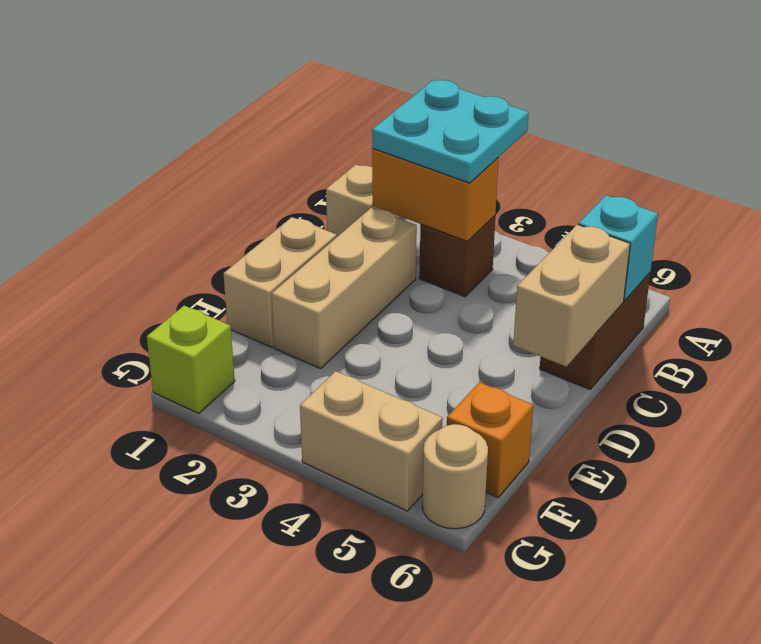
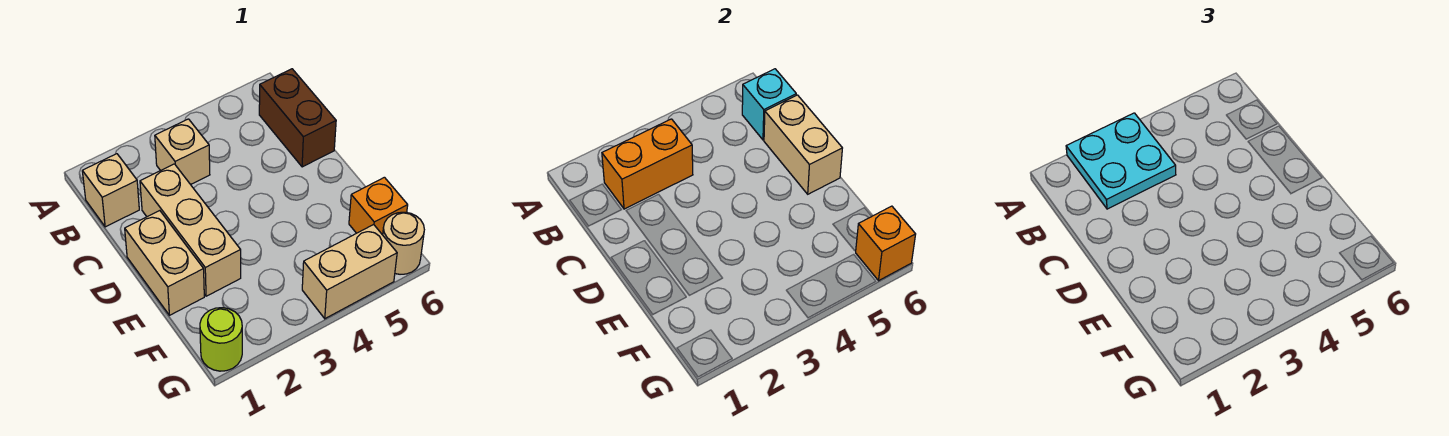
brown 1x1 brick [419,216,495,297] -> tan 1x1 brick [155,119,210,184]
lime 1x1 brick [147,306,235,413] -> lime 1x1 round brick [200,308,242,371]
none -> orange 1x1 brick [856,206,916,281]

